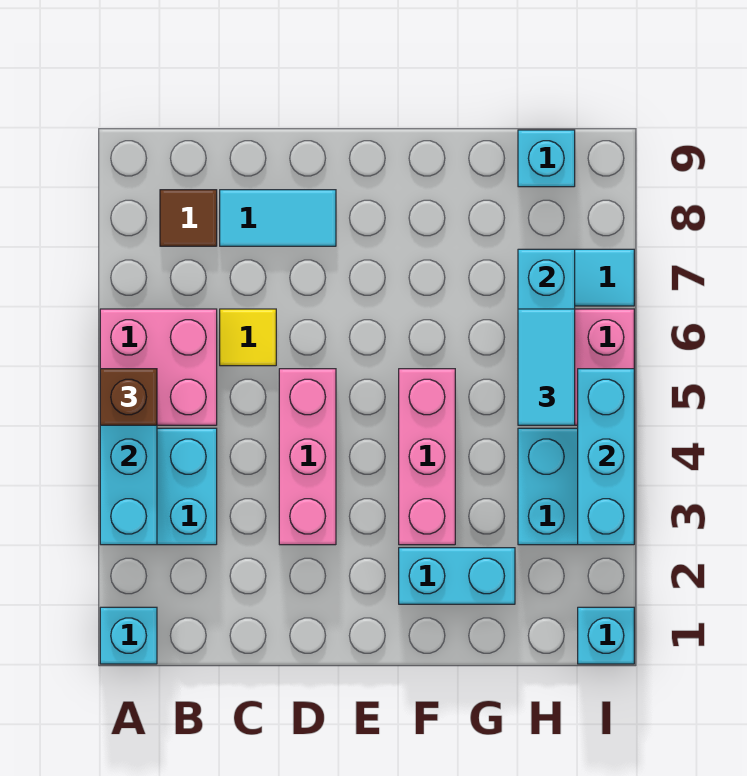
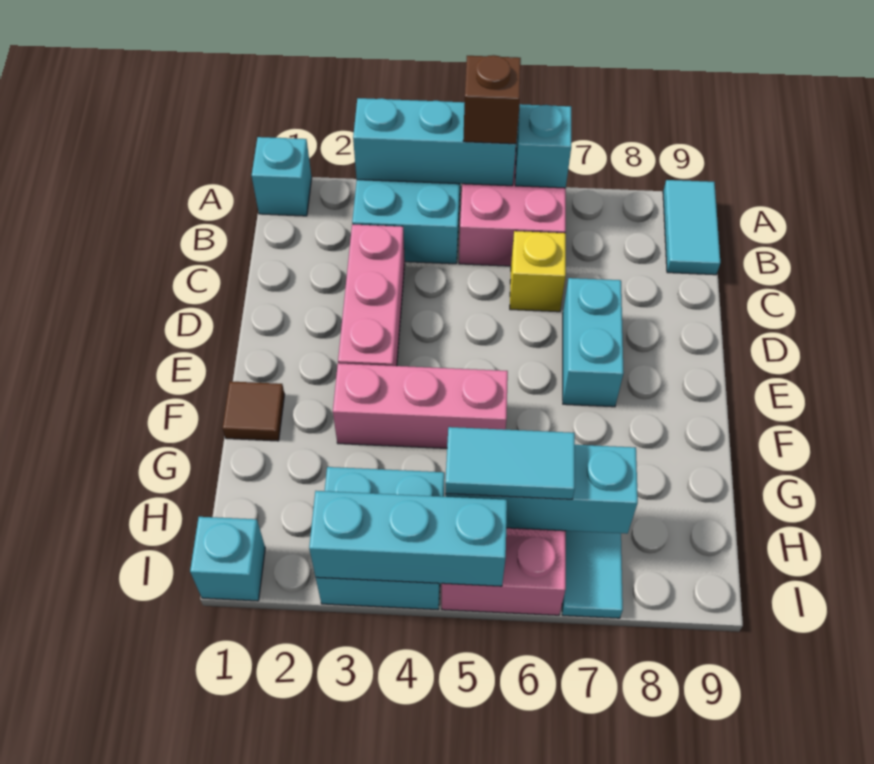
brown 1x1 tile [160,190,217,246] -> brown 1x1 tile moved to [223,381,285,441]
yellow 1x1 tile [220,309,276,366] -> yellow 1x1 brick [510,231,566,312]
cyan 1x2 tile [220,190,336,246] -> cyan 1x2 tile moved to [663,180,720,275]
pink 1x3 brick [279,369,336,545] -> pink 1x3 brick turned to [338,224,405,366]
cyan 1x2 brick [399,548,515,604] -> cyan 1x2 brick moved to [563,278,624,407]
cyan 1x1 brick [518,130,575,187] -> cyan 1x1 brick moved to [515,104,571,188]

